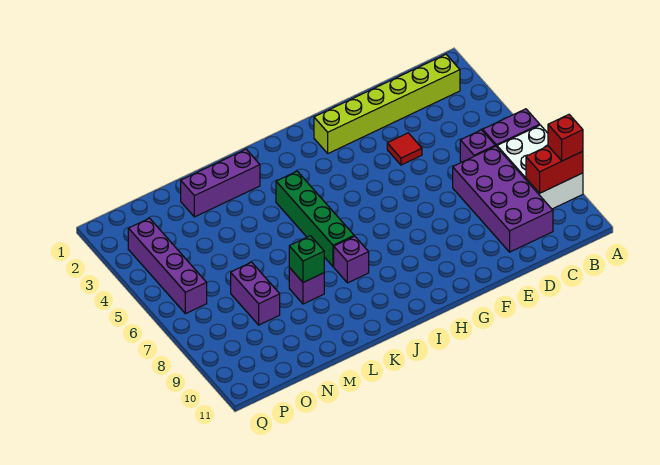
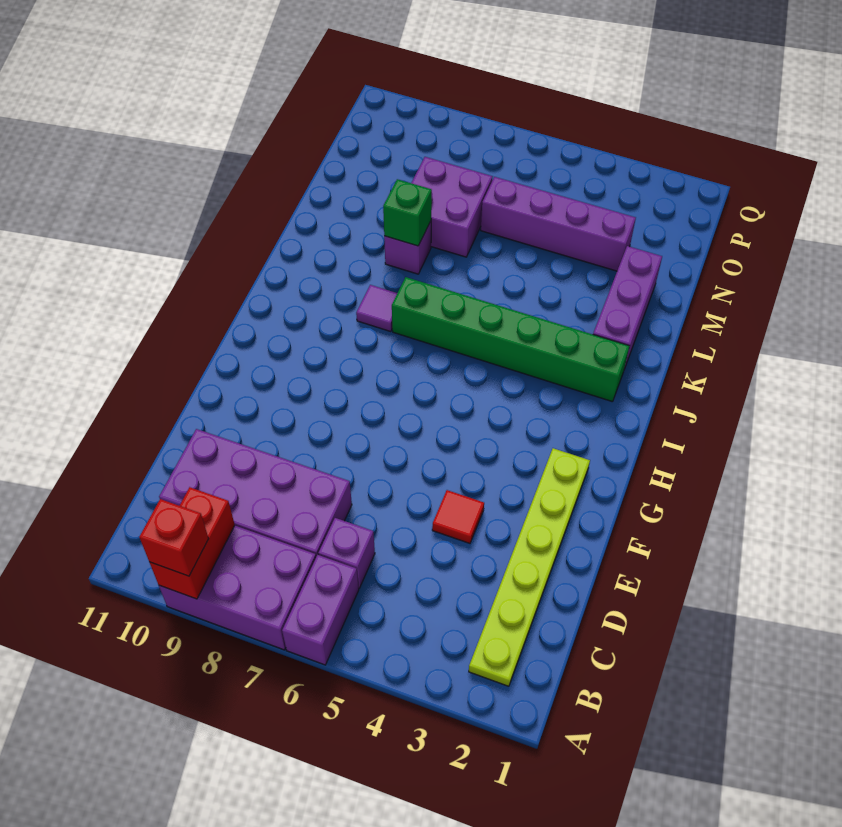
white 2x3 brick [497,125,583,209] -> purple 2x3 brick [159,526,316,650]
lime 1x6 brick [314,54,460,153] -> lime 1x6 plate [469,448,590,686]
green 1x4 brick [276,171,354,267] -> green 1x6 brick [392,277,630,402]
purple 1x1 brick [334,236,369,283] -> purple 1x1 tile [356,285,397,331]
purple 1x2 brick [231,262,280,325] -> purple 2x2 brick [411,157,493,257]
purple 1x4 brick [128,218,207,314] -> purple 1x4 brick moved to [481,177,636,271]

